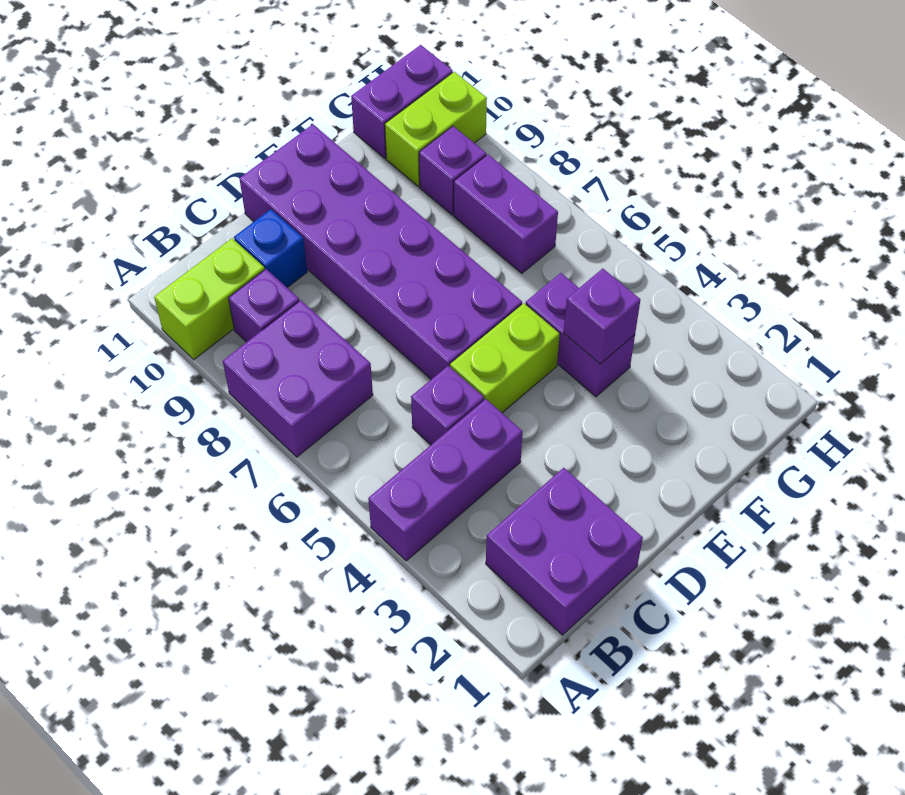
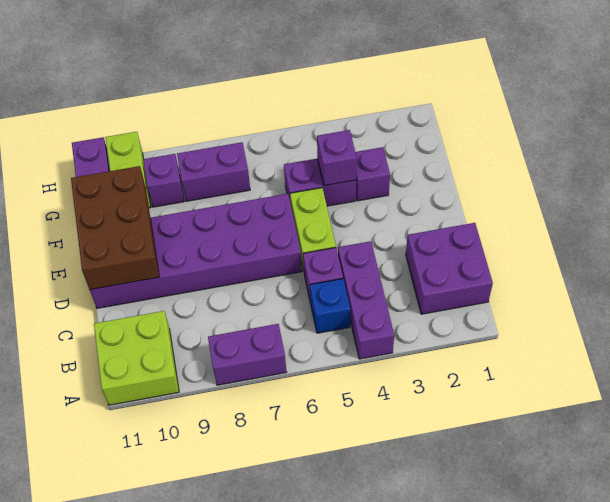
purple 2x2 brick [223,300,373,457] -> purple 1x2 brick [208,324,287,385]
lime 1x2 brick [154,238,265,360] -> lime 2x2 brick [94,311,179,405]
purple 1x1 brick [229,269,299,342] -> purple 1x1 brick moved to [355,147,390,201]
blue 1x1 brick [234,209,307,288] -> blue 1x1 brick moved to [310,279,350,333]
none -> brown 2x3 brick [71,166,159,290]

